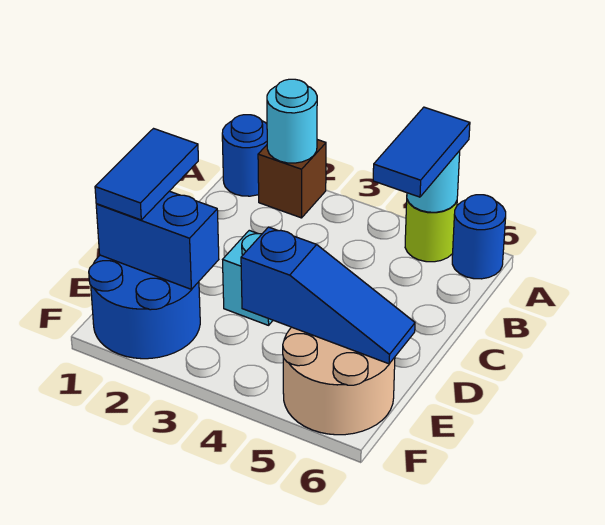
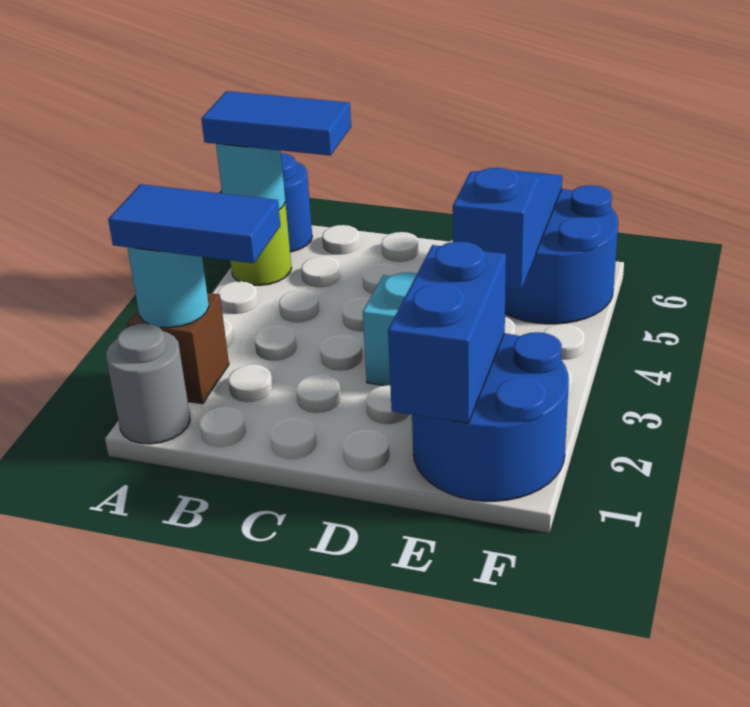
blue 1x1 round brick [222,115,267,196] -> grey 1x1 round brick [106,324,190,444]
blue 1x2 tile [95,129,198,220] -> blue 1x2 tile moved to [108,184,280,263]
tan 2x2 round brick [283,327,395,435] -> blue 2x2 round brick [505,185,618,324]

